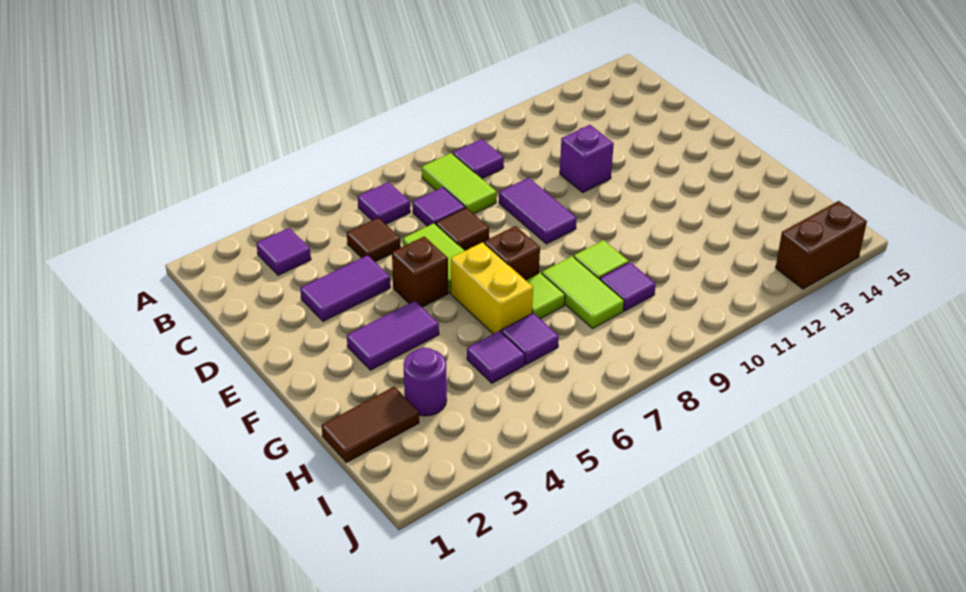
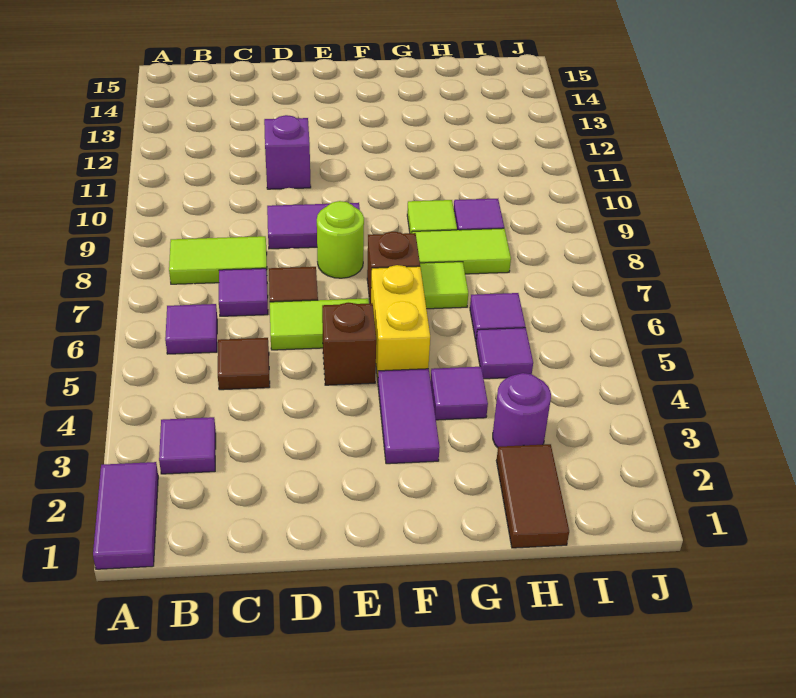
purple 1x1 tile [453,139,504,179] -> purple 1x1 tile moved to [430,367,488,420]
purple 1x2 tile [300,255,390,321] -> purple 1x2 tile moved to [93,462,158,569]
none -> lime 1x1 round brick [317,201,364,278]
yellow 1x2 brick [451,242,533,334] -> yellow 1x2 brick turned to [371,265,430,380]
brown 1x2 brick [776,201,867,289] -> none

